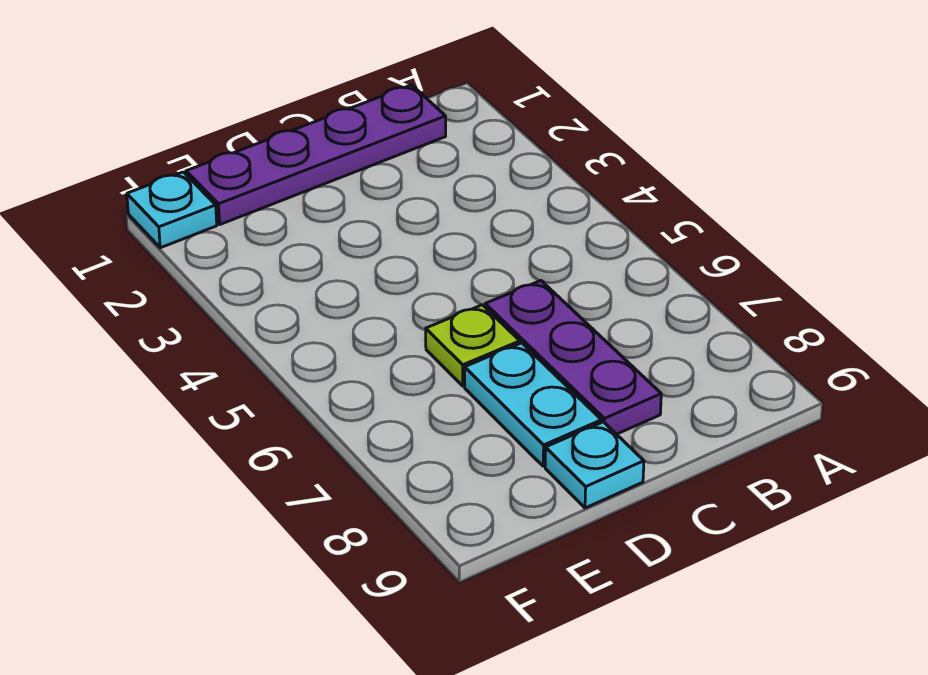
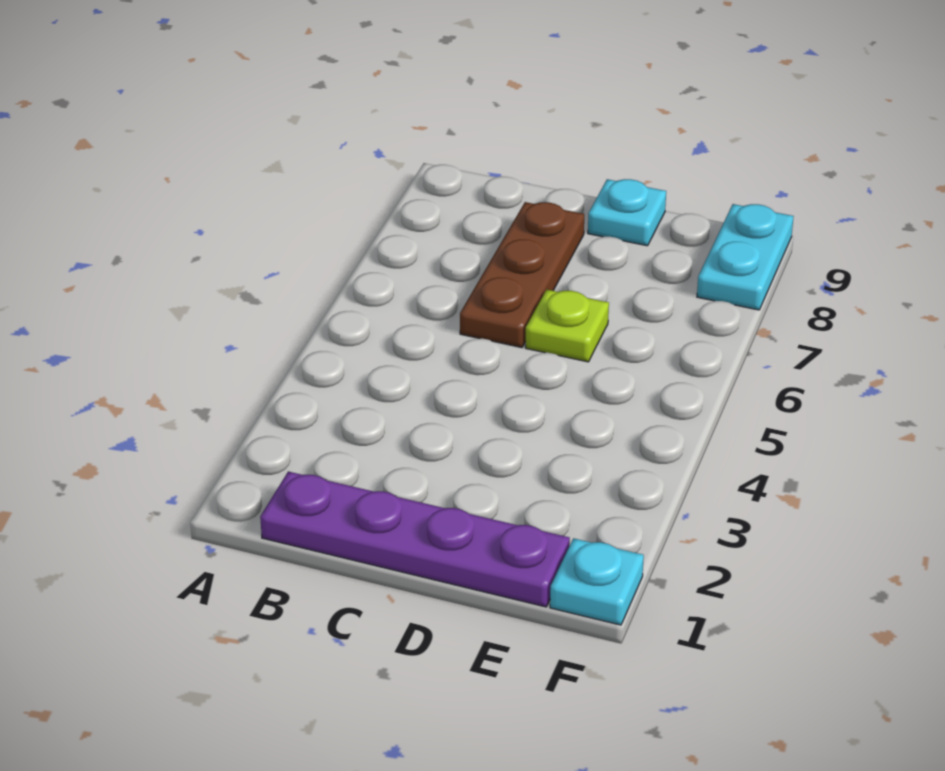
purple 1x3 plate [485,281,661,434] -> brown 1x3 plate [460,202,584,348]
cyan 1x2 plate [465,343,601,466] -> cyan 1x2 plate moved to [697,204,794,310]

